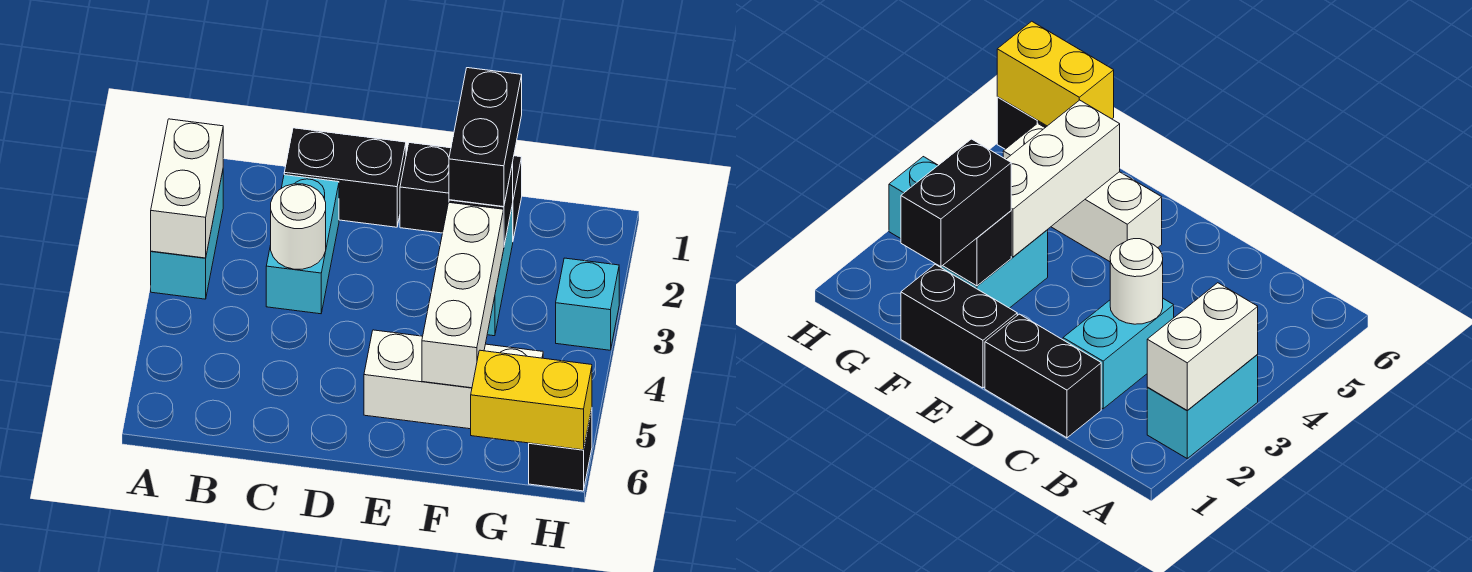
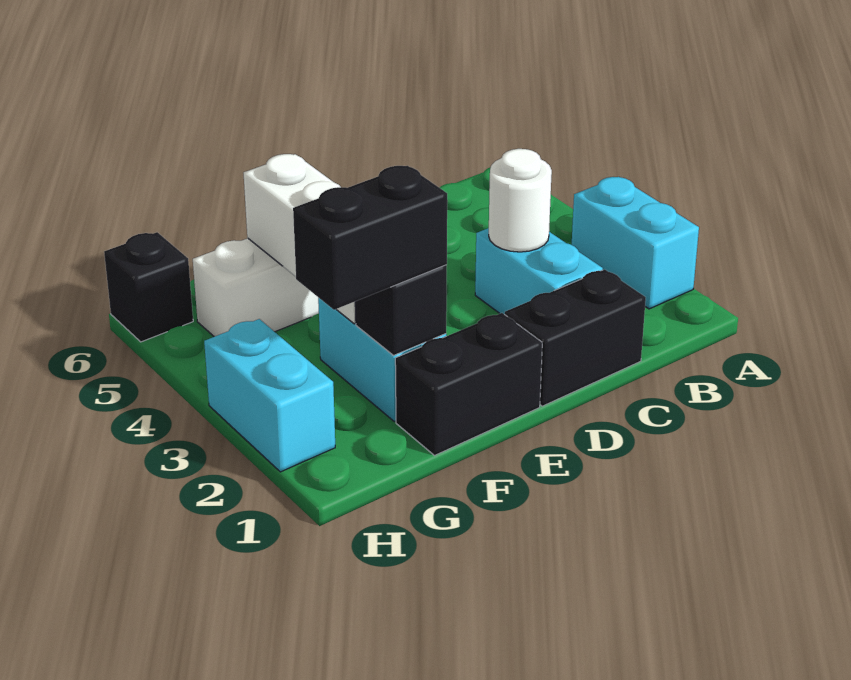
white 1x2 brick [151,119,223,258] -> none
black 1x2 brick [449,68,522,207] -> black 1x2 brick turned to [293,166,447,310]
yellow 1x2 brick [471,350,592,450] -> none
cyan 1x1 brick [556,258,619,350] -> cyan 1x2 brick [204,319,335,472]

